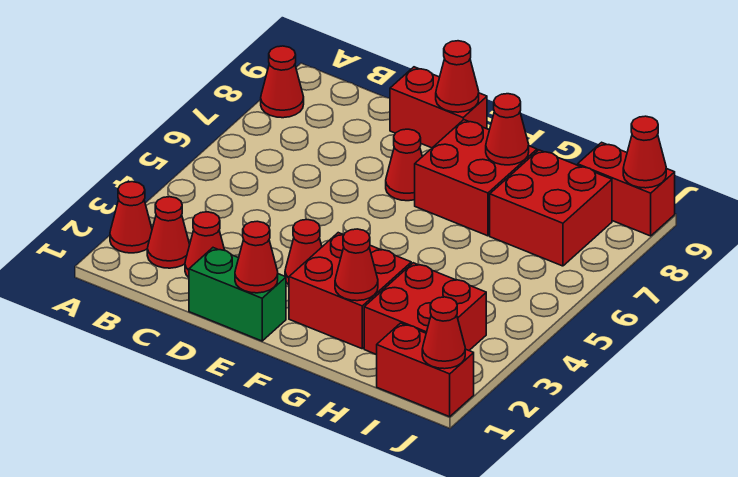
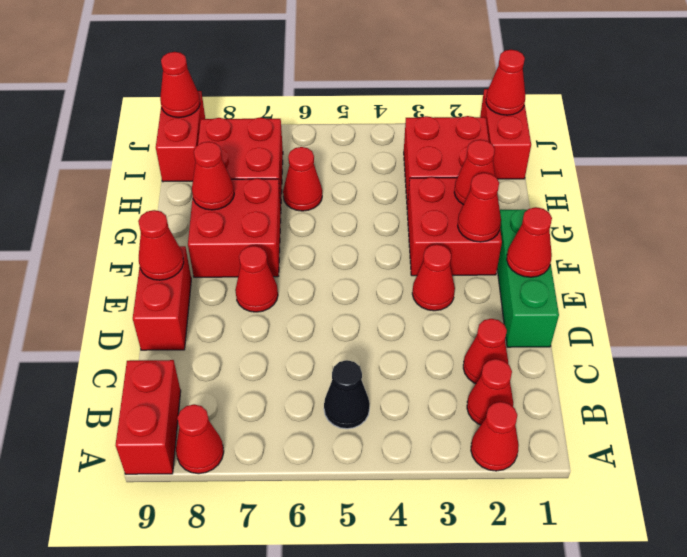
none -> red 1x2 brick [116,360,181,474]
none -> black 1x1 cone [324,360,370,429]
green 1x2 brick [189,248,286,341] -> green 1x3 brick [497,209,559,347]
none -> red 1x1 cone [458,173,501,242]
none -> red 1x1 cone [283,147,322,211]

